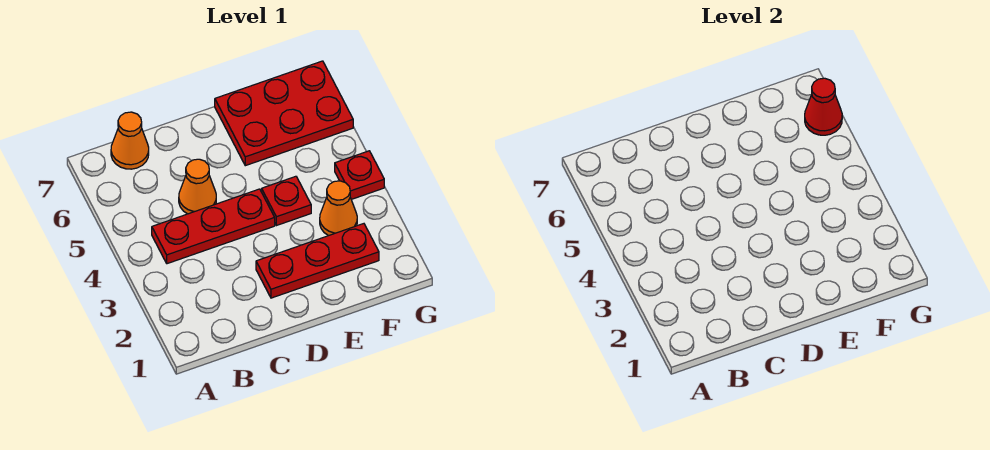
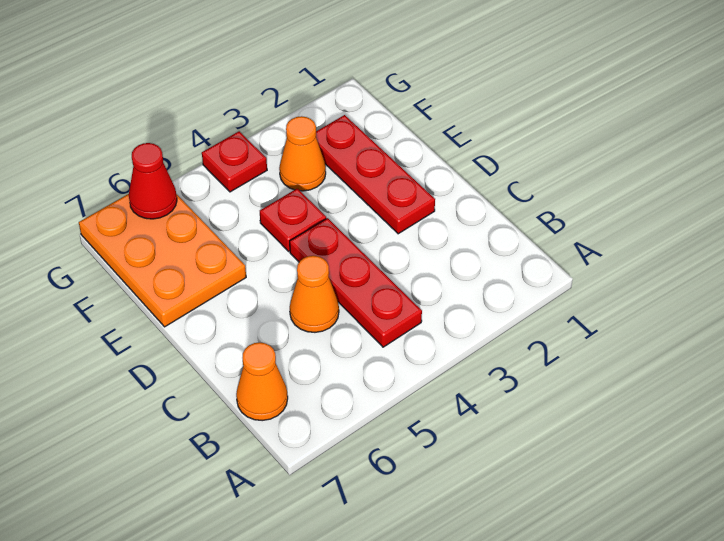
red 2x3 plate [215,61,353,166] -> orange 2x3 plate [79,194,246,327]

